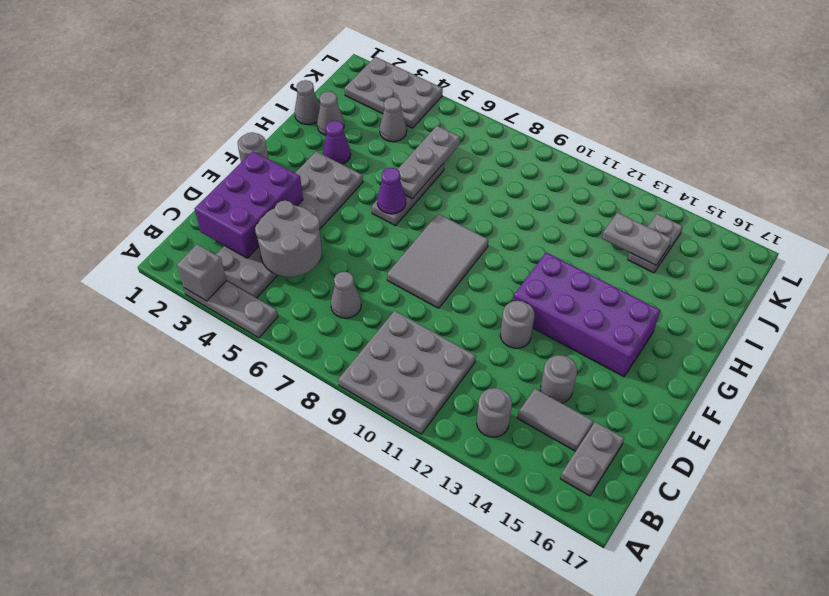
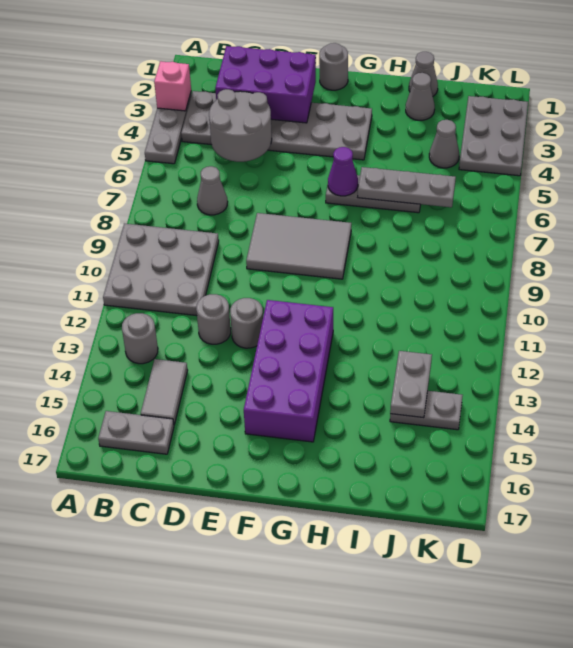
grey 1x1 brick [177,244,226,301] -> pink 1x1 brick [154,61,191,111]
grey 1x1 round brick [540,355,577,403] -> grey 1x1 round brick moved to [196,294,231,344]
purple 1x1 cone [323,120,351,164] -> none

